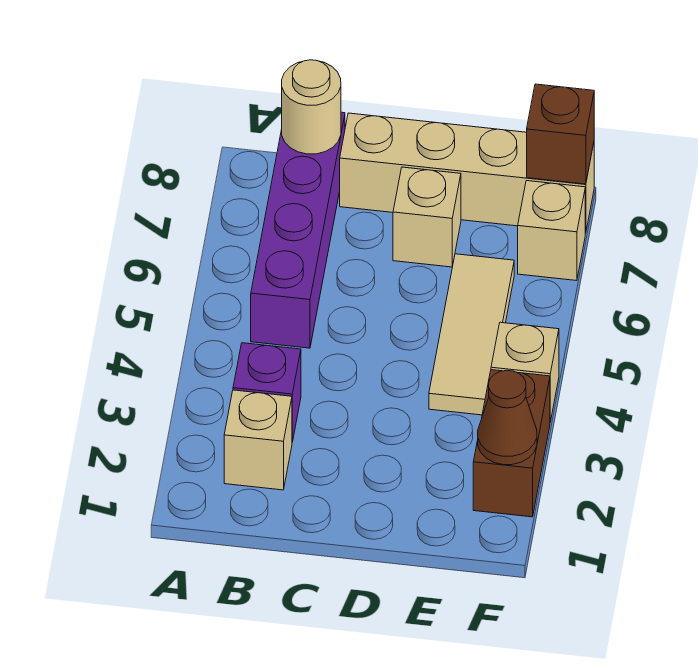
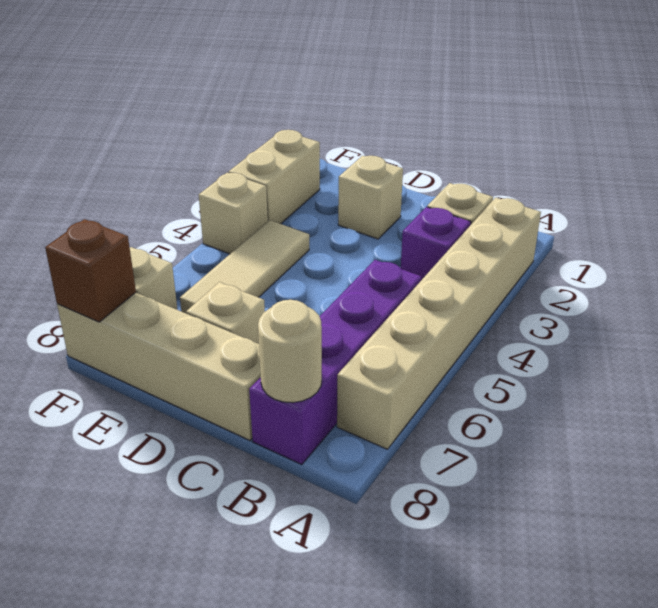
none -> tan 1x6 brick [337,198,541,449]
none -> tan 1x1 brick [338,156,403,239]
brown 1x2 brick [473,370,550,517] -> tan 1x2 brick [229,130,320,224]
brown 1x1 cone [478,370,537,465] -> none

